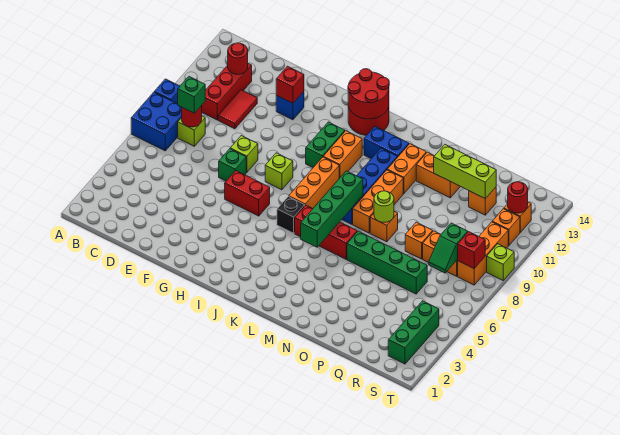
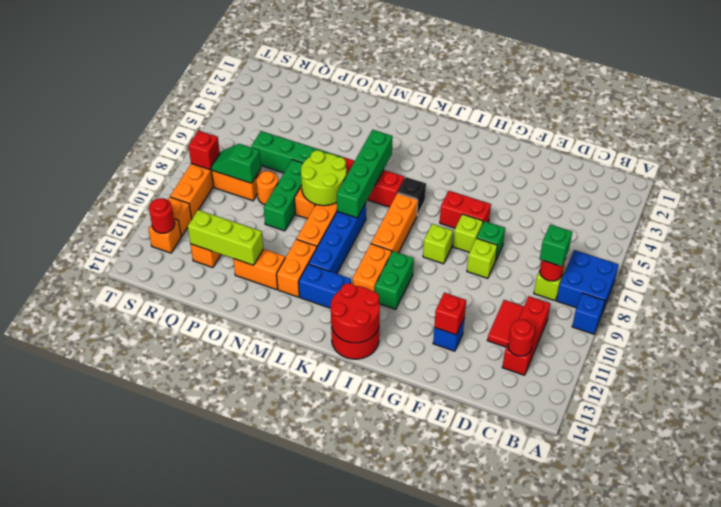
lime 1x1 round brick [374,191,394,222] -> lime 2x2 round brick [301,150,347,206]
orange 1x1 brick [405,222,433,259] -> orange 1x1 round brick [256,171,278,205]
green 1x2 slope [429,223,468,273] -> green 1x2 slope turned to [211,144,261,183]
green 1x3 brick [388,301,439,364] -> green 1x3 brick moved to [264,159,303,231]
lime 1x1 brick [487,244,514,280] -> lime 1x1 brick moved to [453,214,483,252]

